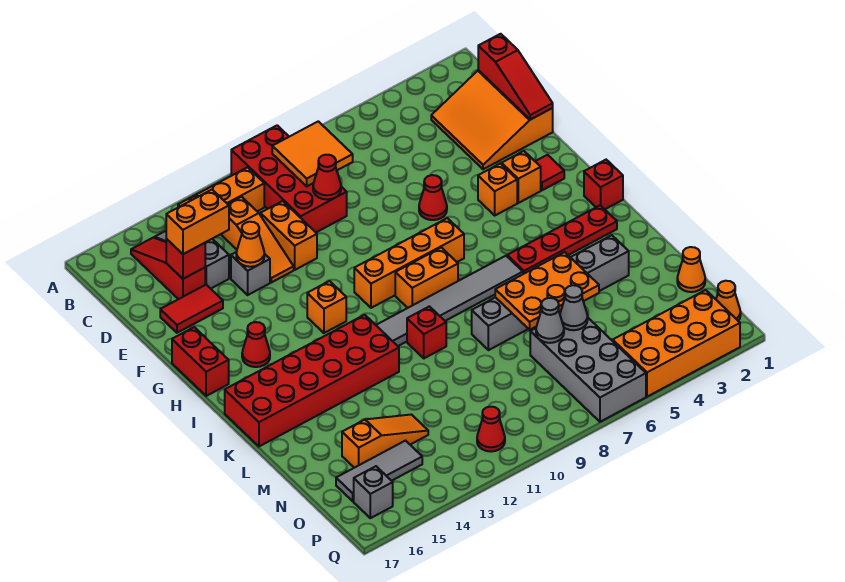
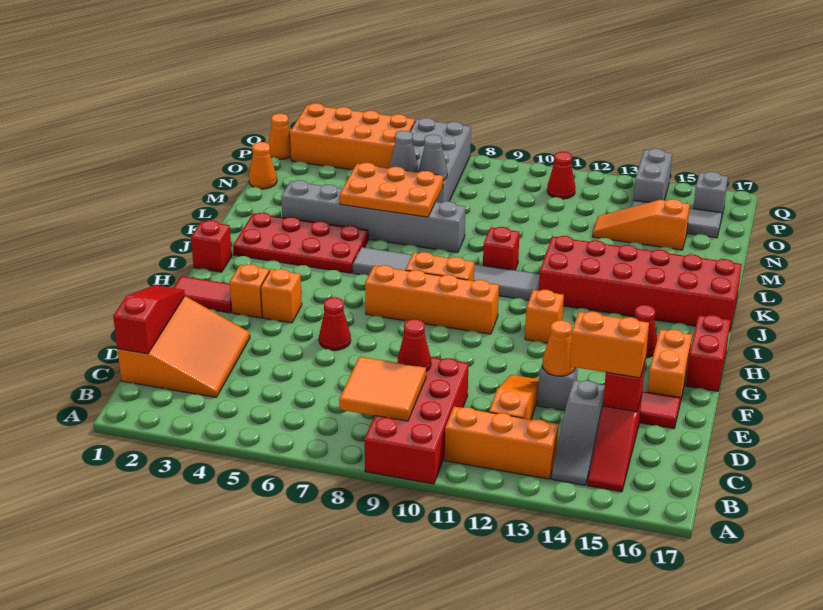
orange 1x2 brick [260,201,317,270] -> orange 1x2 brick moved to [648,330,692,402]
red 1x1 tile [535,155,564,190] -> red 1x2 tile [174,276,232,313]
red 1x4 plate [507,205,617,274] -> red 2x4 plate [233,213,368,273]
none -> grey 1x2 brick [633,149,672,202]

